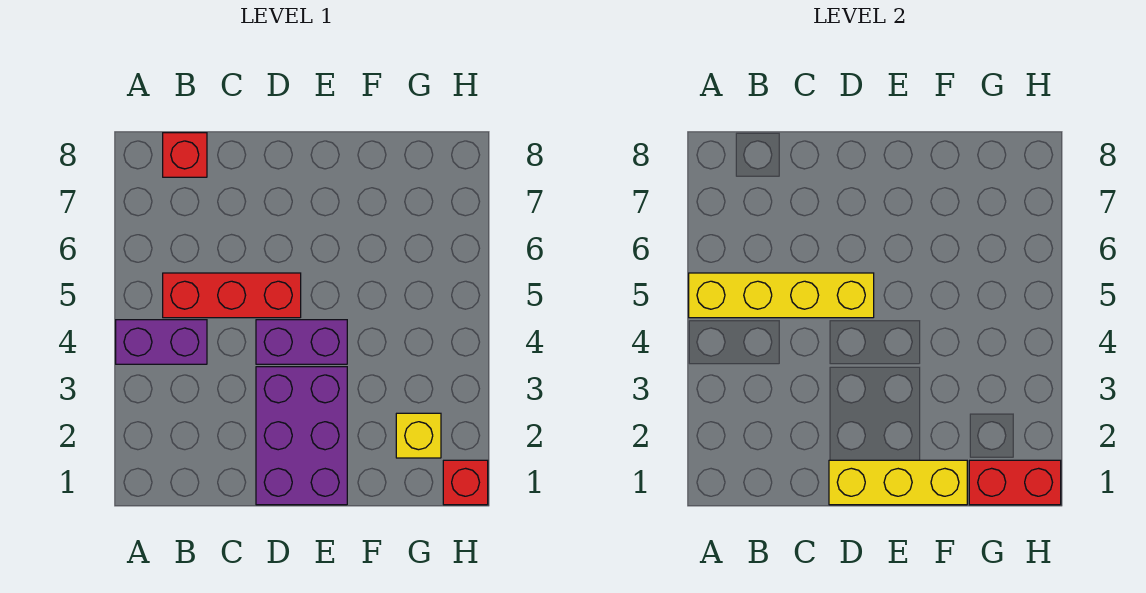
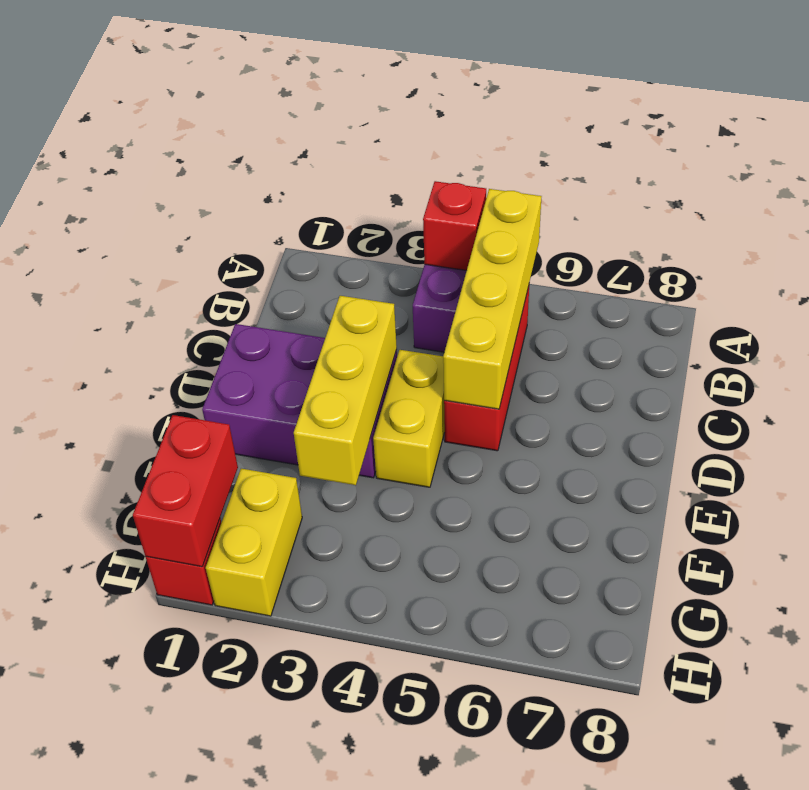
red 1x1 brick [163,133,207,177] -> red 1x1 brick moved to [423,181,486,271]
yellow 1x3 brick [829,460,967,505] -> yellow 1x3 brick moved to [294,296,397,485]
purple 1x2 brick [256,320,347,364] -> yellow 1x2 brick [373,350,445,487]
yellow 1x1 brick [396,413,441,458] -> yellow 1x2 brick [206,469,302,616]

